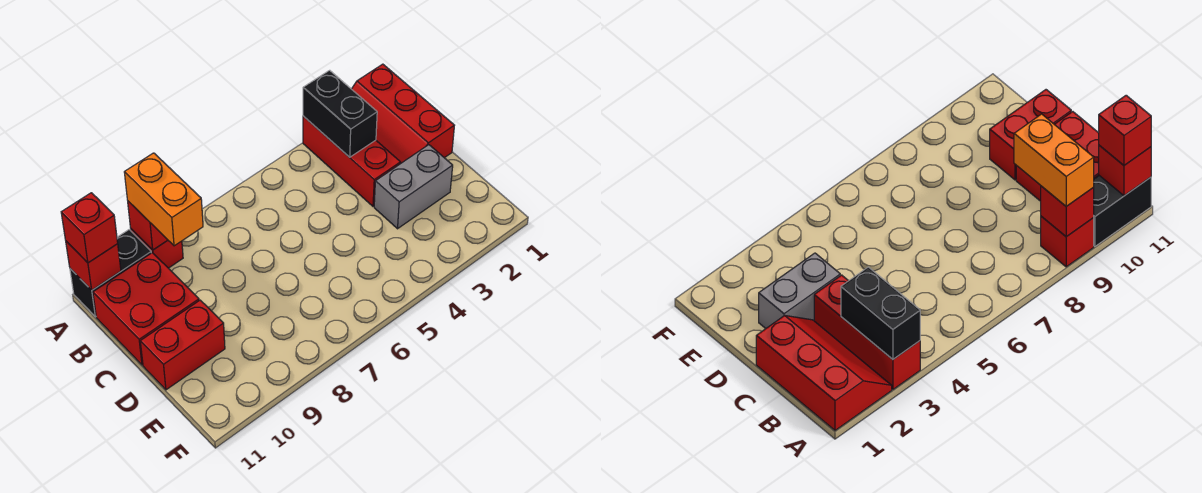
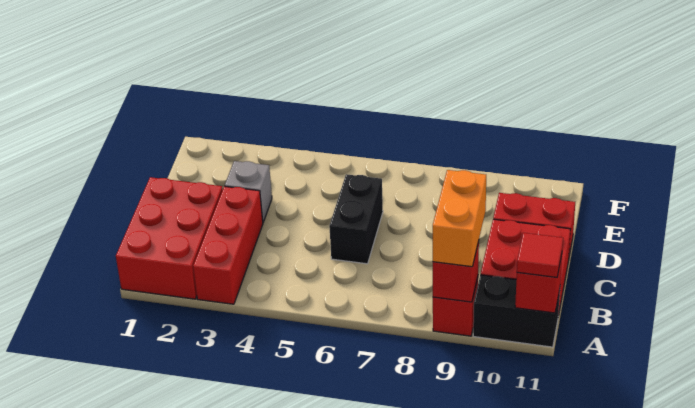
red 2x3 slope [352,64,454,164] -> red 2x3 brick [116,177,223,299]
black 1x2 brick [303,70,377,157] -> black 1x2 brick moved to [329,174,383,264]
red 1x1 brick [61,193,118,263] -> red 1x1 tile [517,233,563,277]
grey 1x2 brick [374,145,453,229] -> grey 1x1 brick [225,161,272,222]

